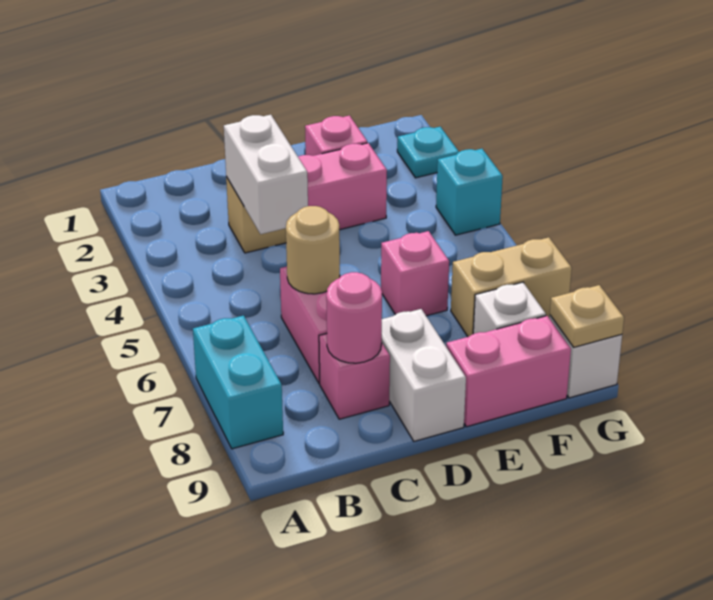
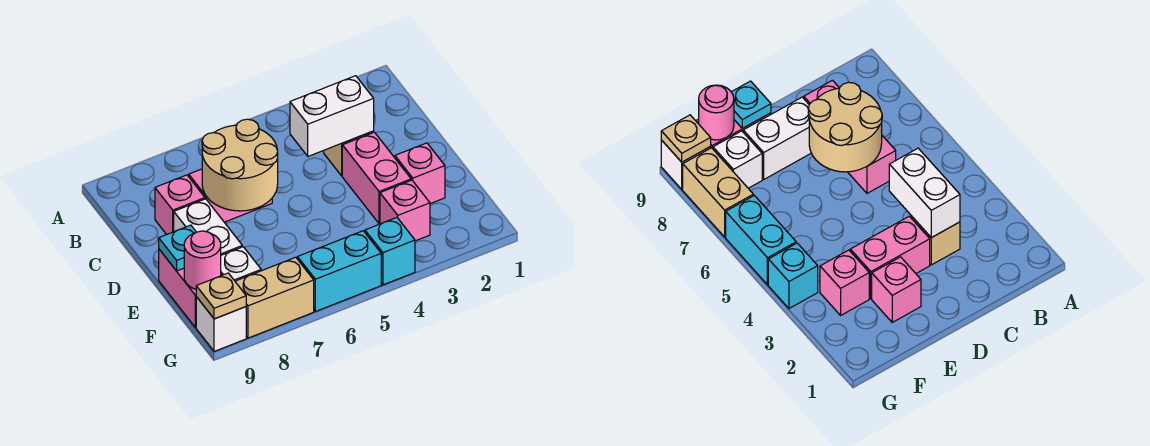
cyan 1x2 brick [193,316,283,449] -> cyan 1x2 brick moved to [297,231,381,312]
tan 1x1 round brick [286,206,340,294] -> tan 2x2 round brick [202,119,278,211]
pink 1x1 round brick [326,272,382,363] -> pink 1x1 round brick moved to [184,231,221,289]
white 1x2 brick [382,309,466,441] -> white 1x2 brick turned to [174,199,242,255]
pink 1x1 brick [381,231,449,316] -> pink 1x1 brick moved to [380,180,430,241]
tan 1x2 brick [451,237,572,337] -> tan 1x2 brick turned to [235,257,314,338]
cyan 1x1 plate [397,127,459,178] -> cyan 1x1 plate moved to [159,225,196,271]

